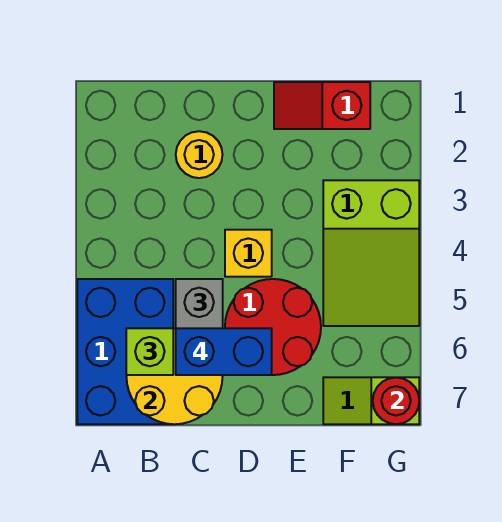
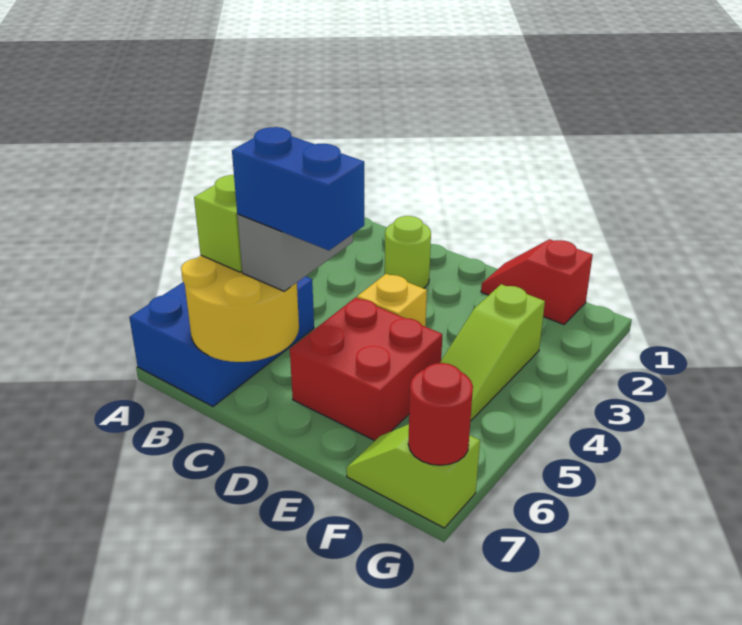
yellow 1x1 round brick [176,131,223,178] -> lime 1x1 round brick [385,216,431,288]
red 2x2 round brick [225,279,321,375] -> red 2x2 brick [290,297,442,440]
lime 2x3 slope [323,180,419,326] -> lime 1x3 slope [440,284,545,421]

